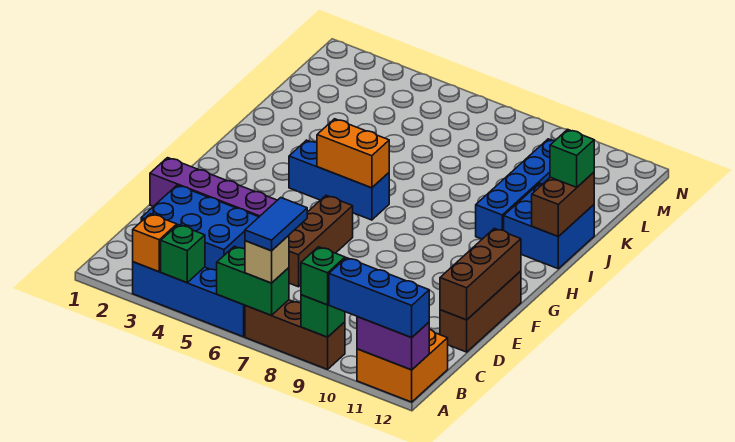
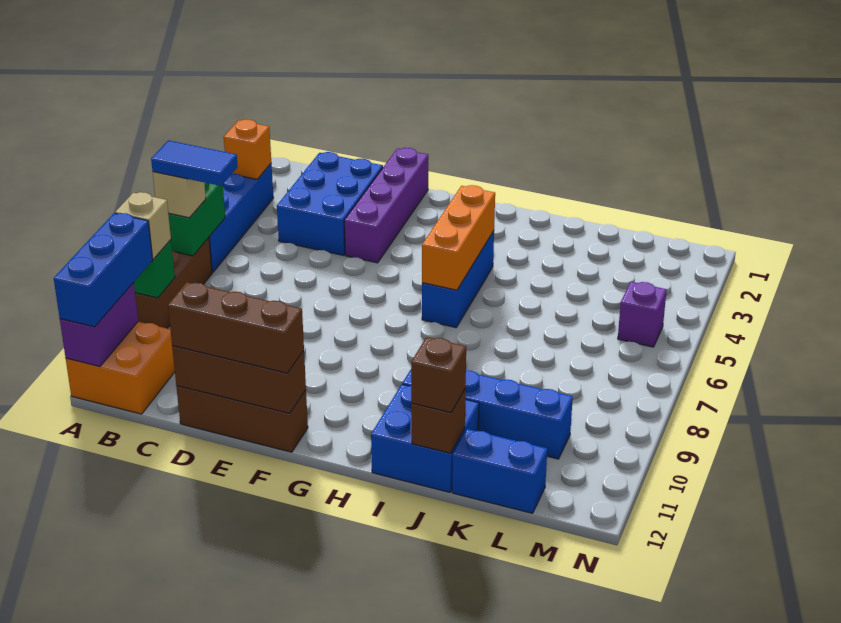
green 1x1 brick [161,225,205,283] -> none
green 1x1 brick [301,247,345,305] -> tan 1x1 brick [115,192,171,259]
brown 1x3 brick [289,195,353,287] -> brown 1x3 brick moved to [168,282,304,373]
orange 1x2 brick [317,119,389,188] -> orange 1x3 brick [422,185,495,290]
brown 1x2 brick [532,172,594,237] -> brown 1x1 brick [411,388,466,453]
green 1x1 brick [550,129,594,187] -> brown 1x1 brick [411,337,466,413]
none -> blue 1x2 brick [452,429,547,513]
none -> purple 1x1 brick [618,282,667,347]

